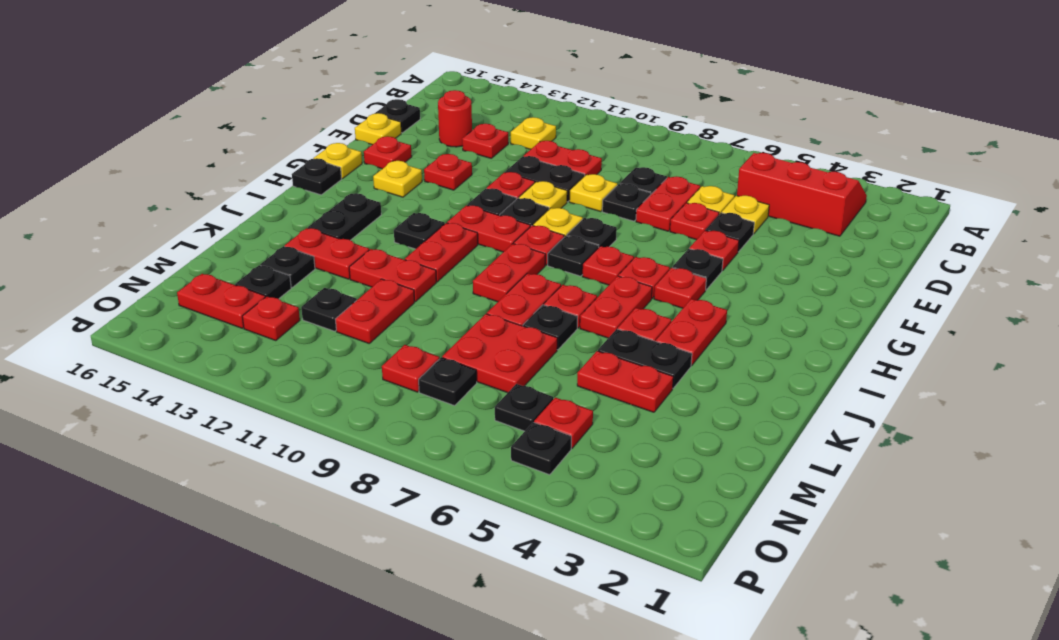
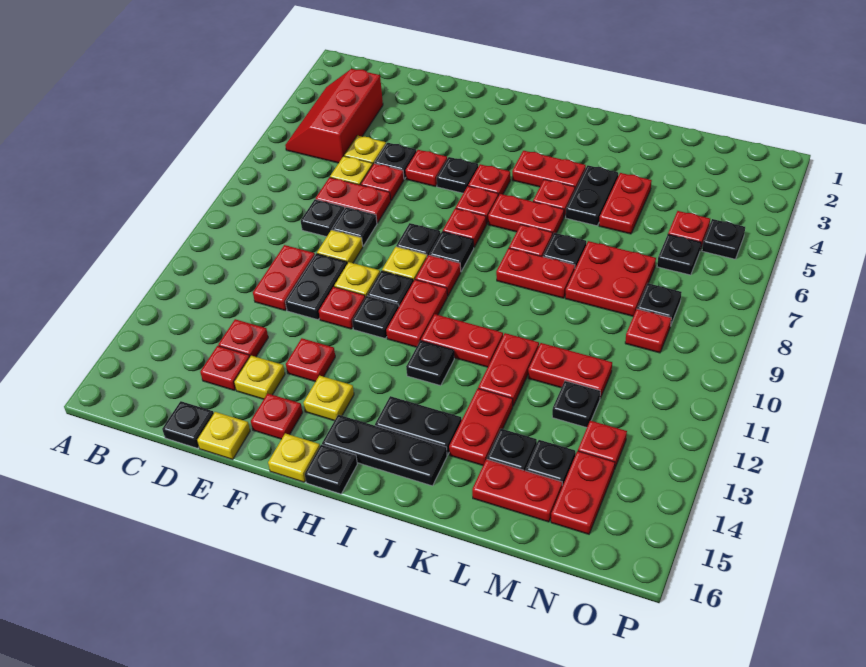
yellow 1x1 plate [511,117,556,149] -> yellow 1x1 plate moved to [234,356,285,399]
red 1x1 round brick [438,90,472,147] -> red 1x1 plate [200,346,250,390]
none -> black 1x3 plate [322,415,447,486]
red 1x2 plate [473,244,545,302] -> red 1x2 plate moved to [472,459,562,522]

